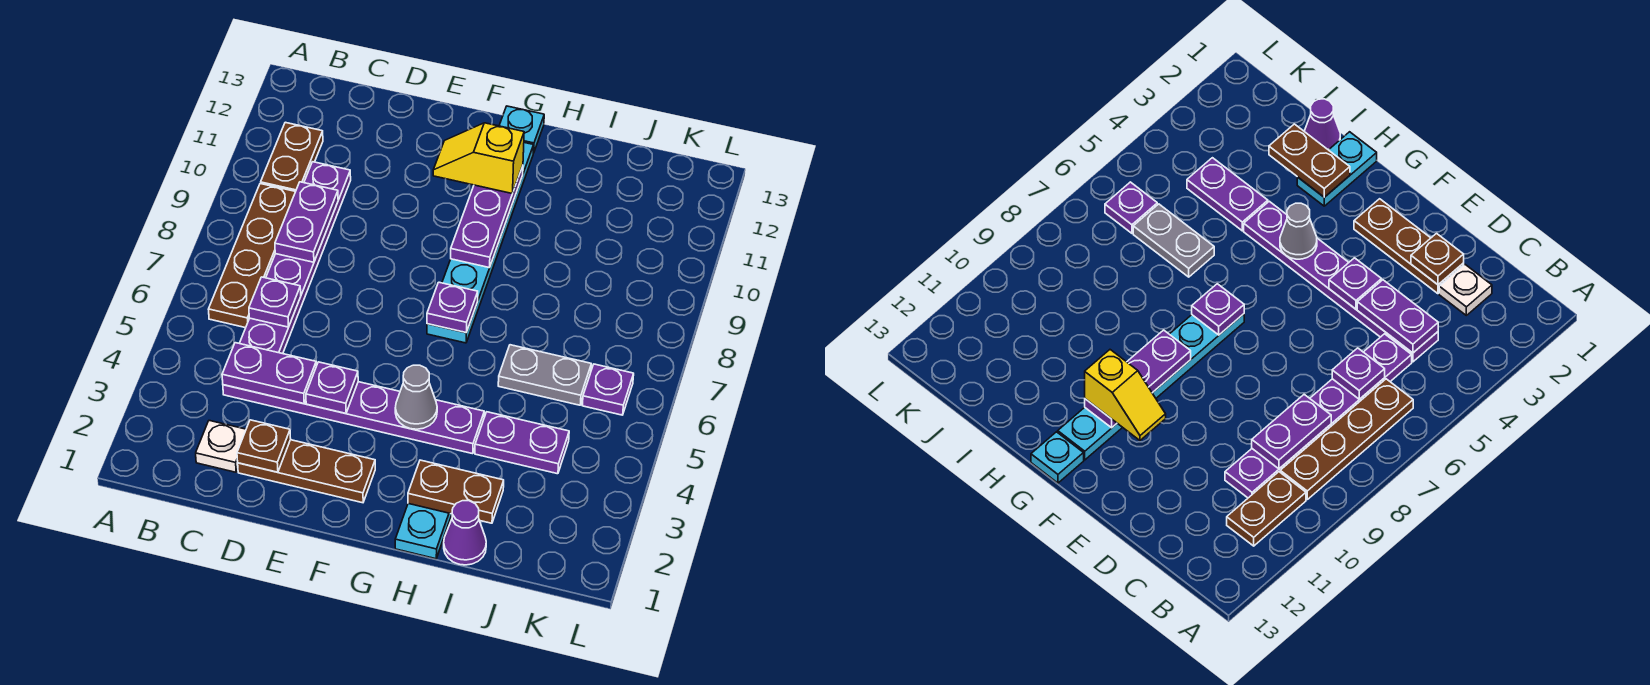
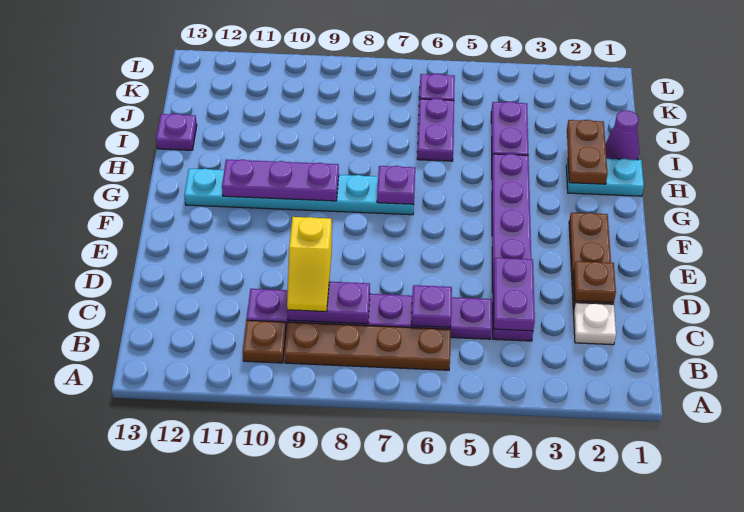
brown 1x2 plate [261,122,323,191] -> brown 1x1 plate [243,320,286,363]
purple 1x1 plate [306,362,358,413] -> purple 1x1 plate moved to [156,114,197,150]
yellow 1x2 slope [433,123,524,194] -> yellow 1x2 slope moved to [287,217,332,312]
grey 1x1 cone [395,365,437,429] -> none
cyan 1x1 plate [499,106,544,153] -> none
grey 1x2 plate [498,345,591,405] -> purple 1x2 plate [417,98,454,161]

